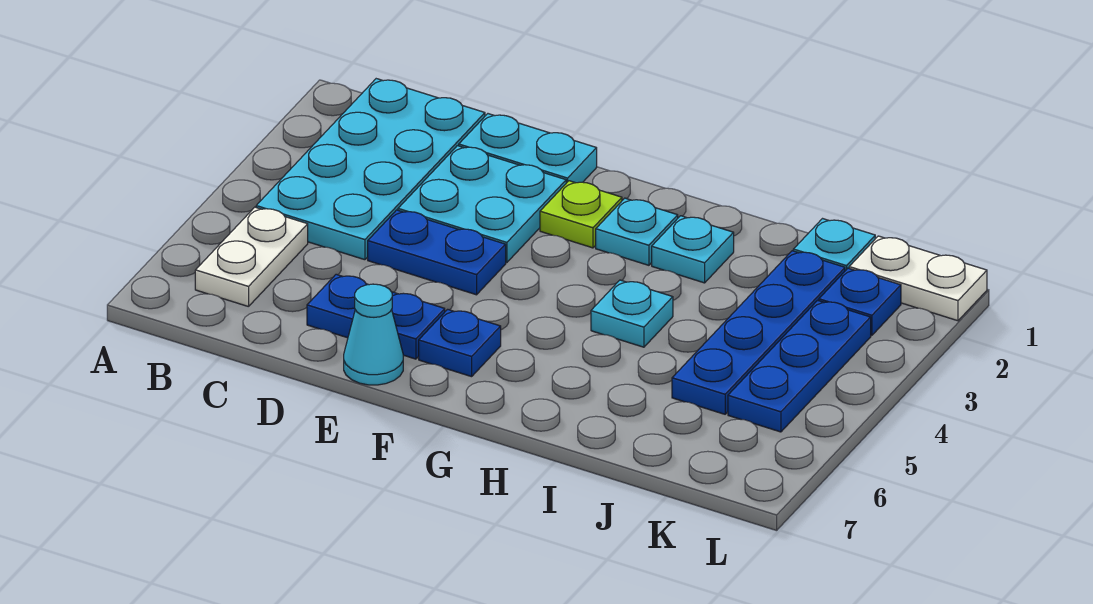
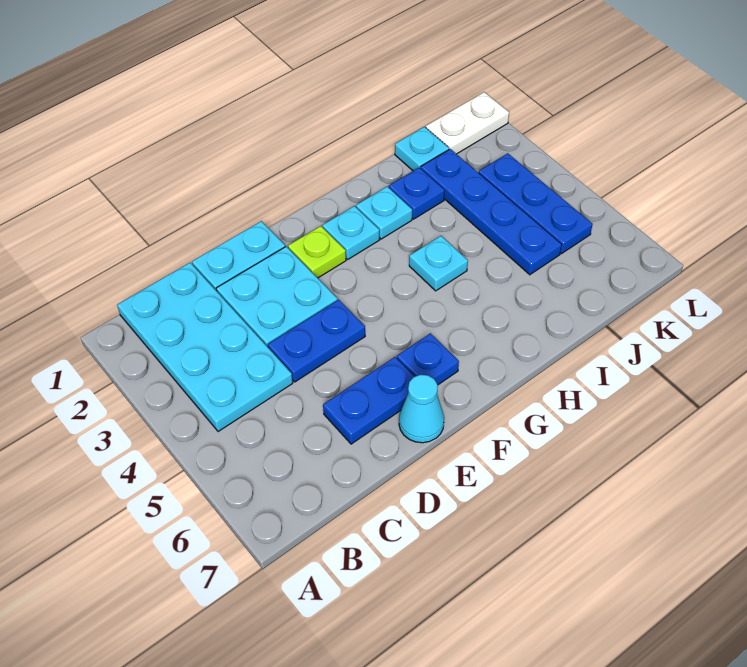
white 1x2 plate [195,207,308,307] -> none
blue 1x1 plate [819,268,901,335] -> blue 1x1 plate moved to [389,168,445,219]

